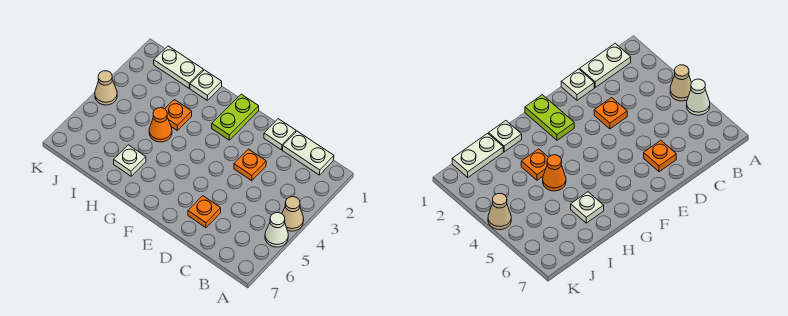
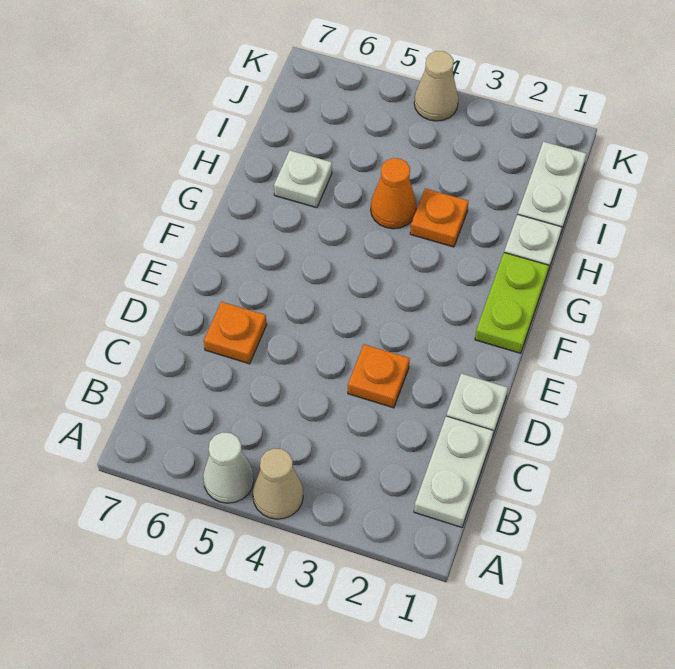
lime 1x2 plate [212,94,259,140] -> lime 1x2 plate turned to [475,253,549,353]

